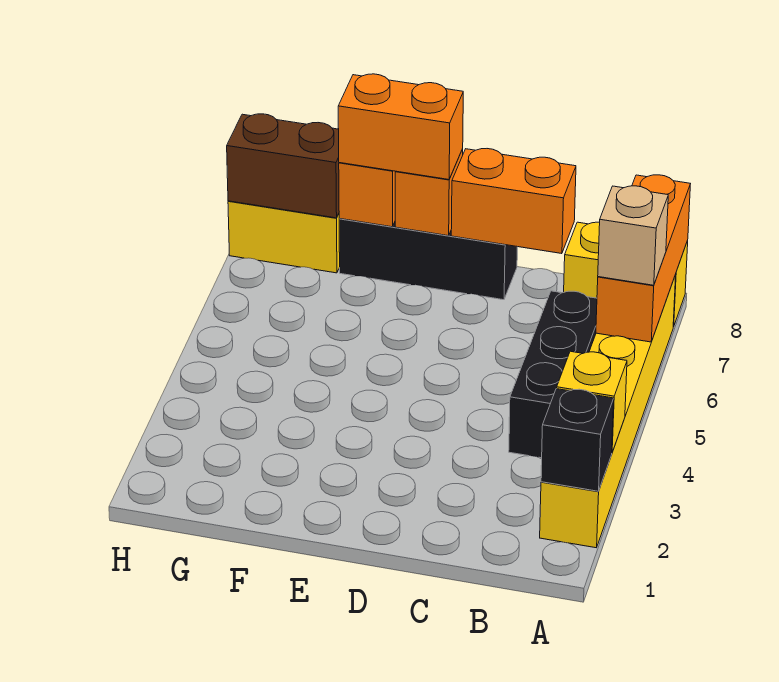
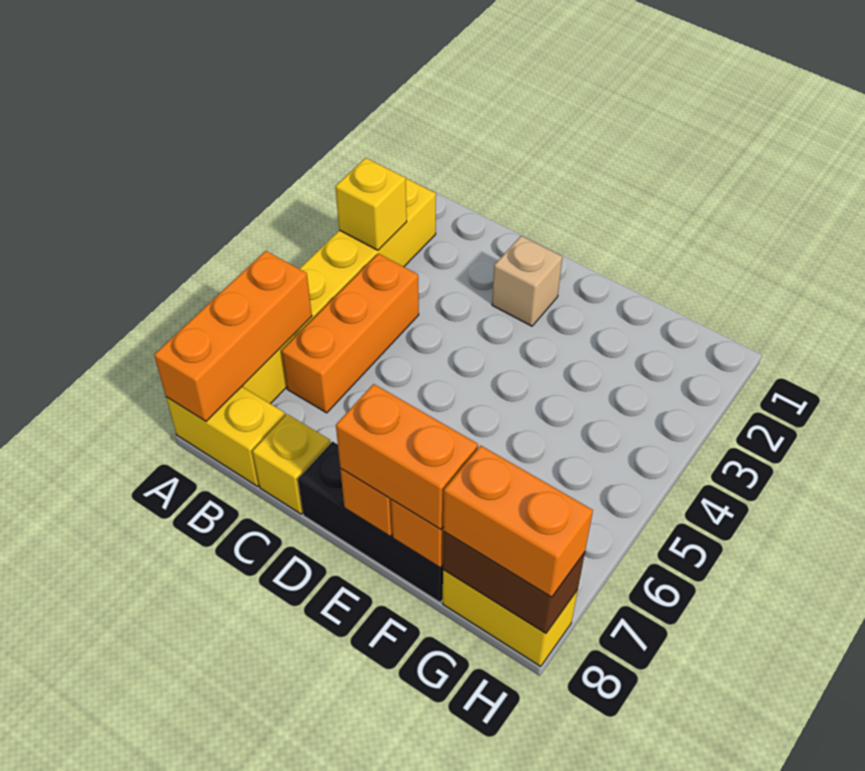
black 1x1 brick [541,389,614,491] -> none
tan 1x1 brick [598,186,668,285] -> tan 1x1 brick moved to [492,236,562,326]
black 1x3 brick [509,291,597,458] -> orange 1x3 brick [282,254,419,413]
none -> yellow 1x1 brick [252,414,331,514]
orange 1x2 brick [451,149,576,254] -> orange 1x2 brick moved to [444,446,593,597]

